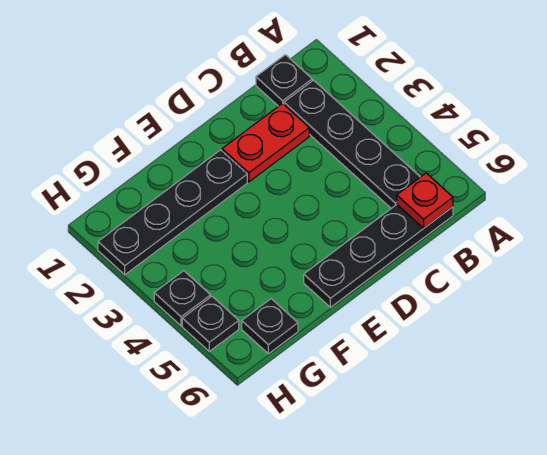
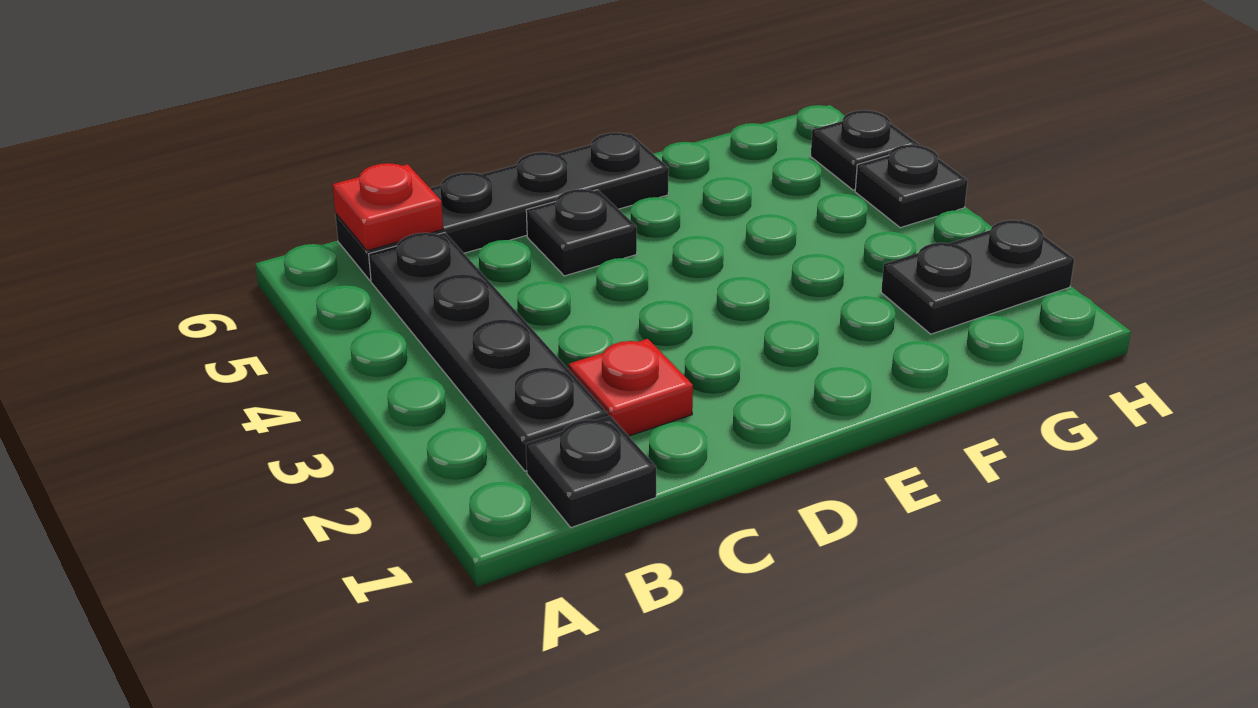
red 1x2 plate [222,103,309,182] -> red 1x1 plate [569,339,693,436]
black 1x4 plate [98,150,247,275] -> black 1x2 plate [881,220,1074,334]
black 1x1 plate [242,299,298,354] -> black 1x1 plate moved to [526,189,637,276]

